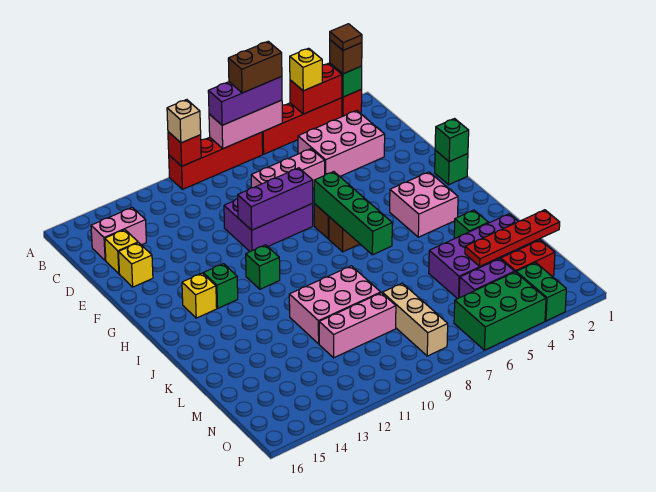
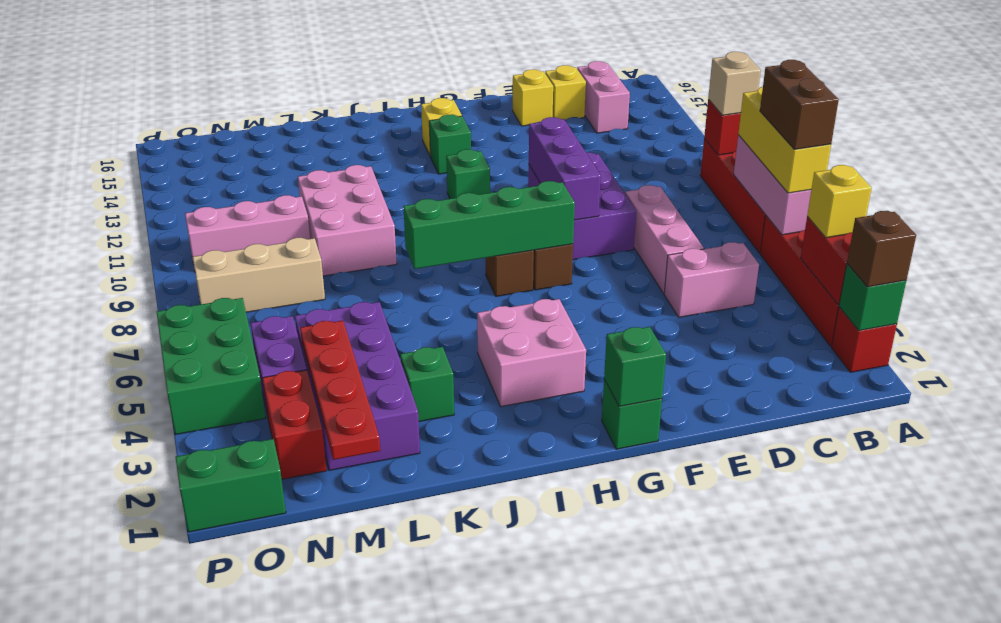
brown 1x1 tile [330,24,362,50] -> none
purple 1x3 brick [208,77,282,125] -> yellow 1x3 brick [738,87,831,193]
pink 2x3 brick [298,110,385,176] -> pink 1x2 brick [664,242,759,317]
pink 1x3 brick [319,293,396,358] -> pink 1x3 brick turned to [185,195,310,270]
green 1x2 brick [516,263,566,321] -> green 1x2 brick moved to [176,439,286,532]

